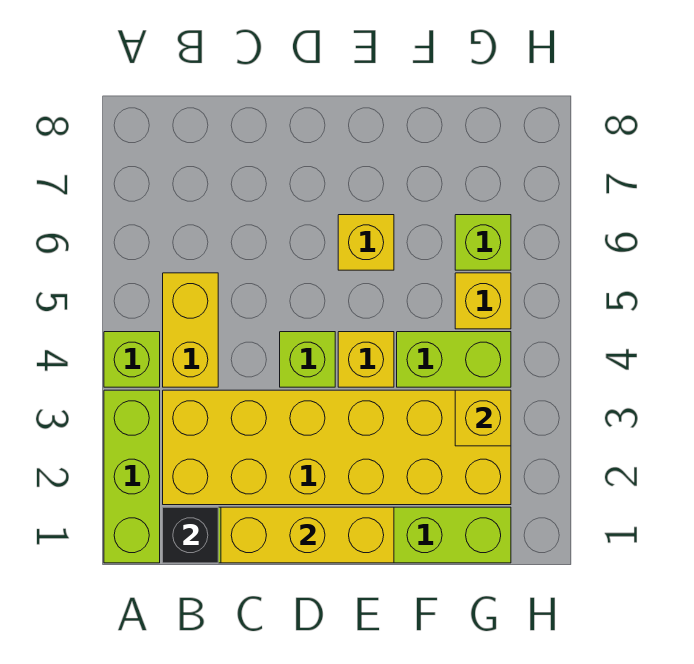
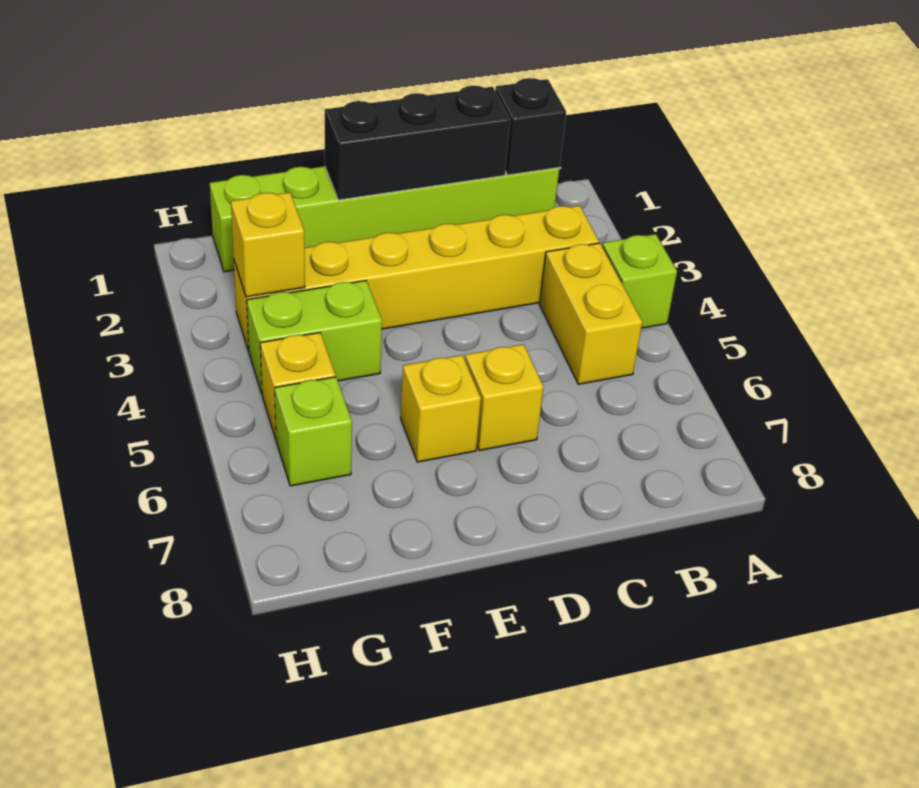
lime 1x3 brick [104,390,160,563] -> none
yellow 2x6 brick [163,390,511,505] -> yellow 1x6 brick [234,206,599,351]
yellow 1x3 brick [221,507,394,563] -> black 1x3 brick [325,86,510,200]
lime 1x1 brick [280,332,335,387] -> none
yellow 1x1 brick [338,332,394,387] -> yellow 1x1 brick moved to [465,344,544,451]

